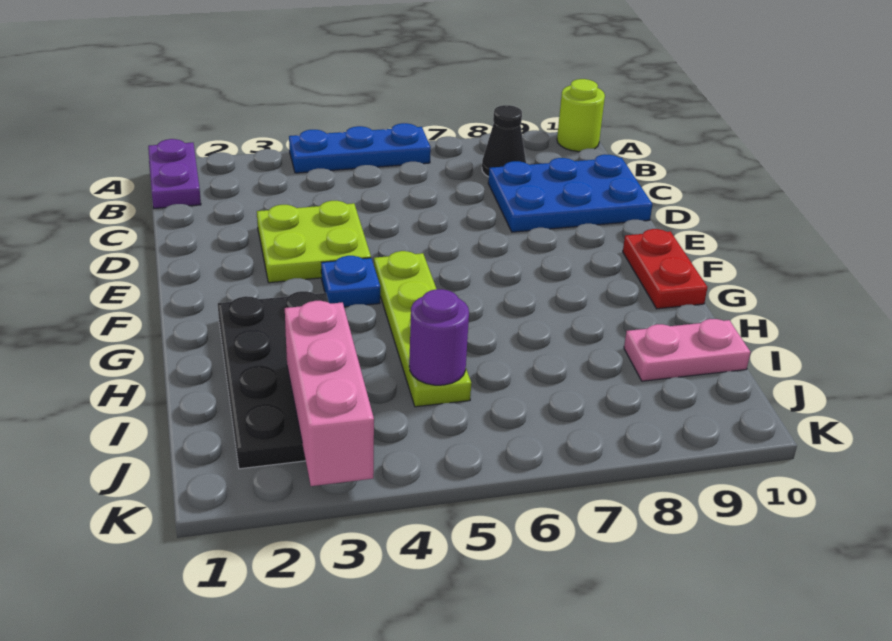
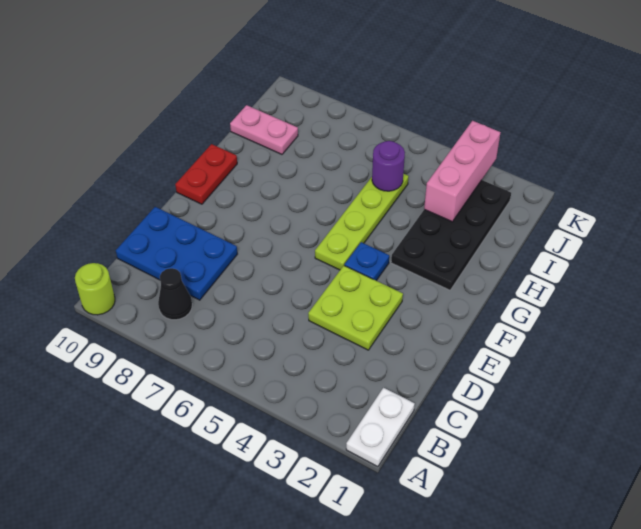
purple 1x2 plate [148,139,201,209] -> white 1x2 plate [346,388,415,467]
blue 1x3 plate [289,123,431,173] -> none

